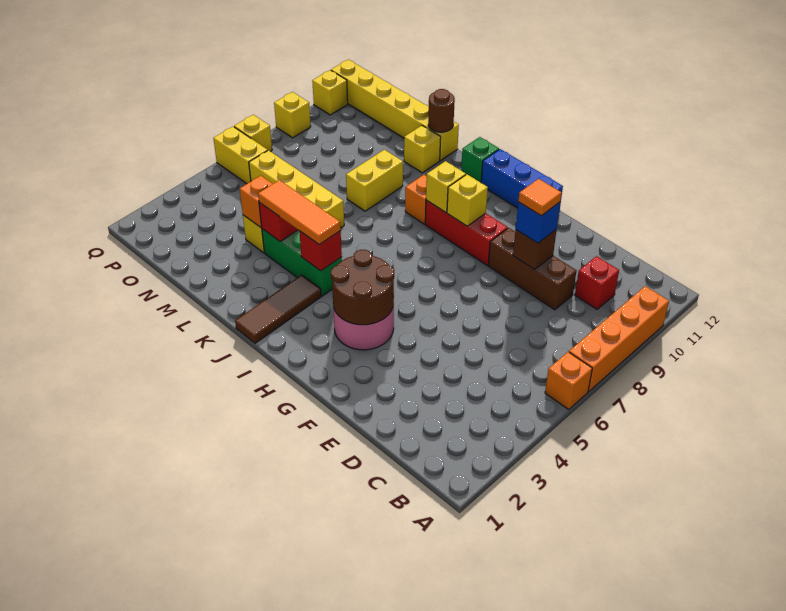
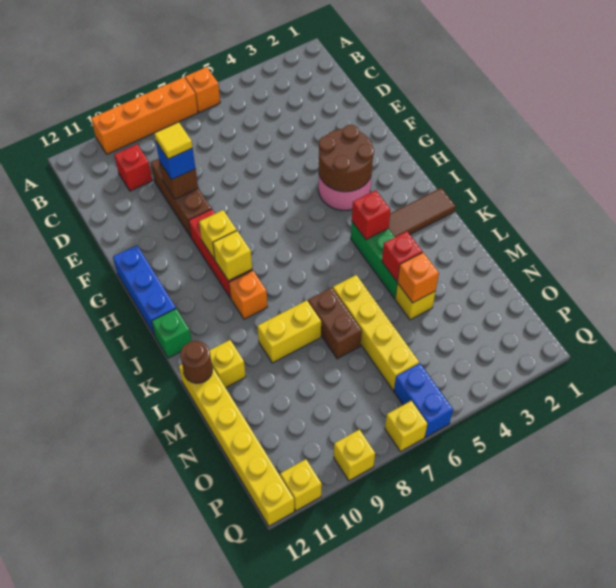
orange 1x1 tile [518,179,561,216] -> yellow 1x1 tile [154,122,193,159]
orange 1x3 tile [258,180,341,245] -> none
none -> brown 1x2 brick [308,288,362,359]
yellow 1x2 brick [213,127,268,184] -> blue 1x2 brick [394,363,453,437]

